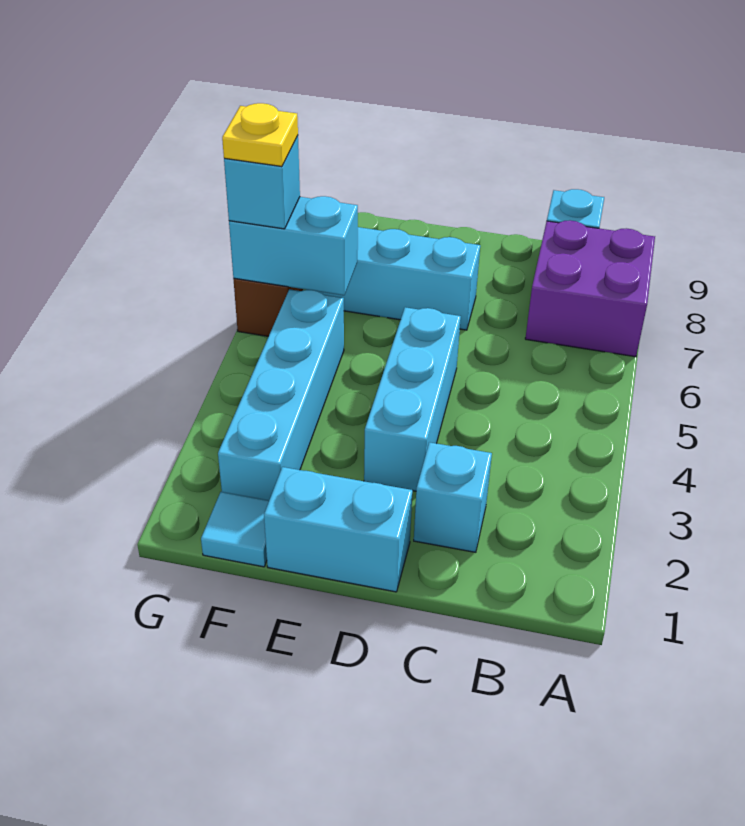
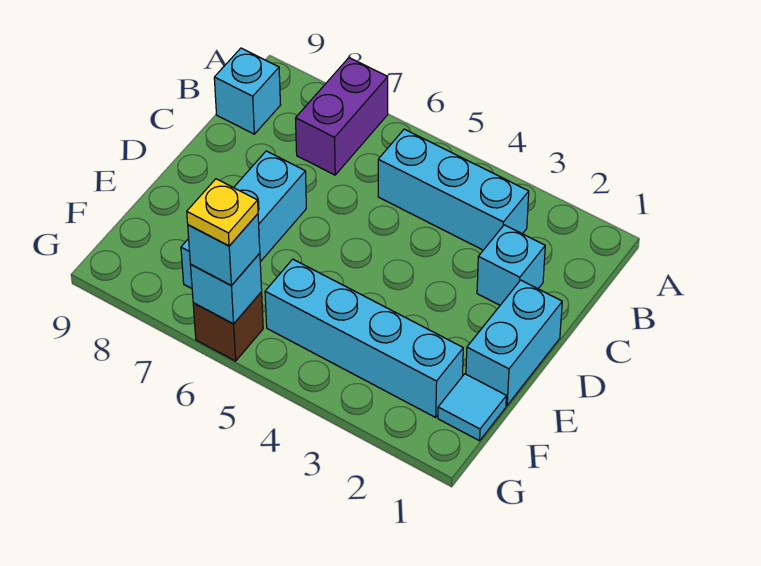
purple 2x2 brick [525,220,655,357] -> purple 1x2 brick [295,58,388,175]
cyan 1x3 brick [364,307,461,491] -> cyan 1x3 brick moved to [378,129,529,250]
cyan 1x2 brick [229,196,358,295] -> cyan 1x1 brick [191,253,262,324]

